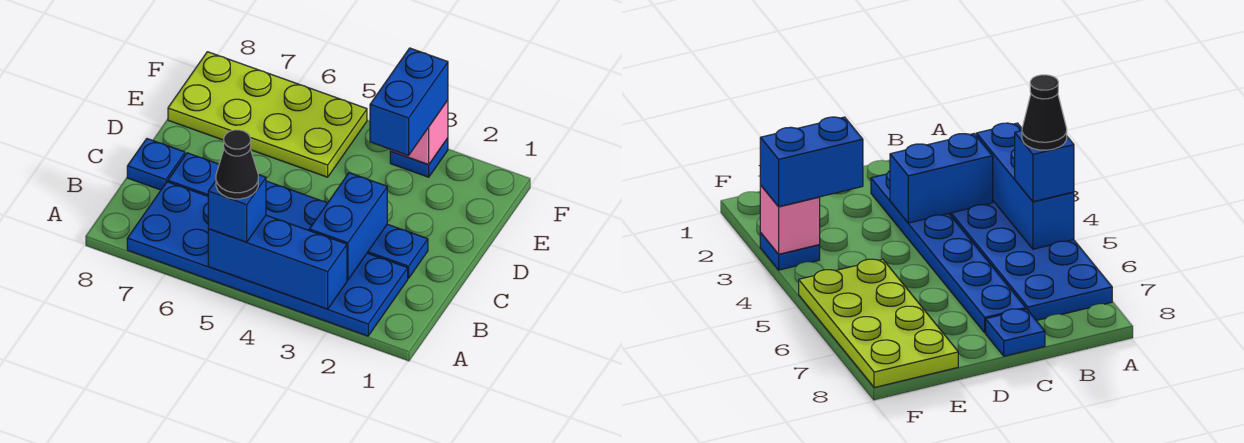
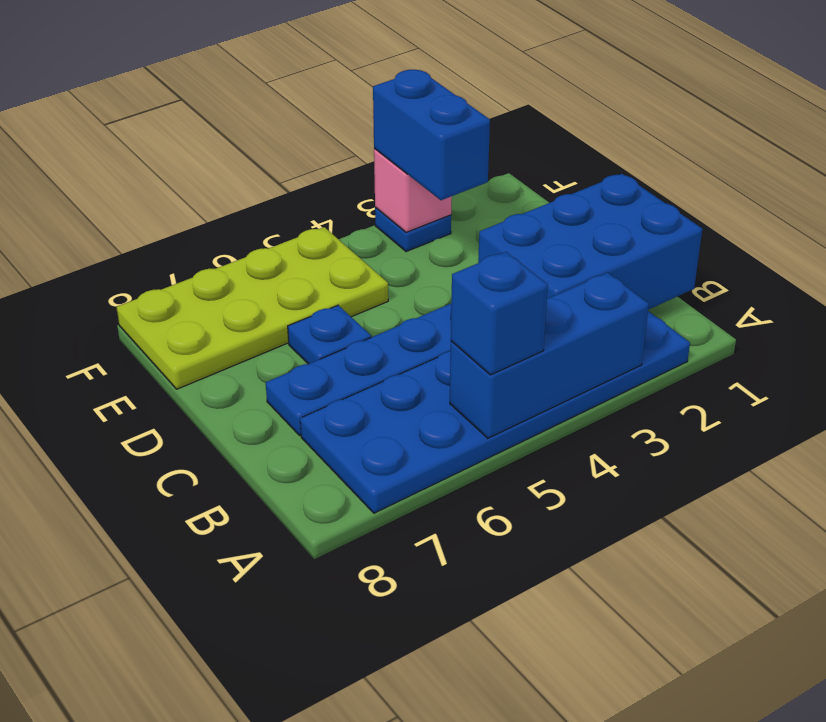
black 1x1 cone [216,130,259,199] -> none
blue 1x2 brick [309,173,387,280] -> blue 2x3 brick [478,174,702,310]
blue 1x1 plate [127,139,185,190] -> blue 1x1 plate moved to [288,305,371,364]

